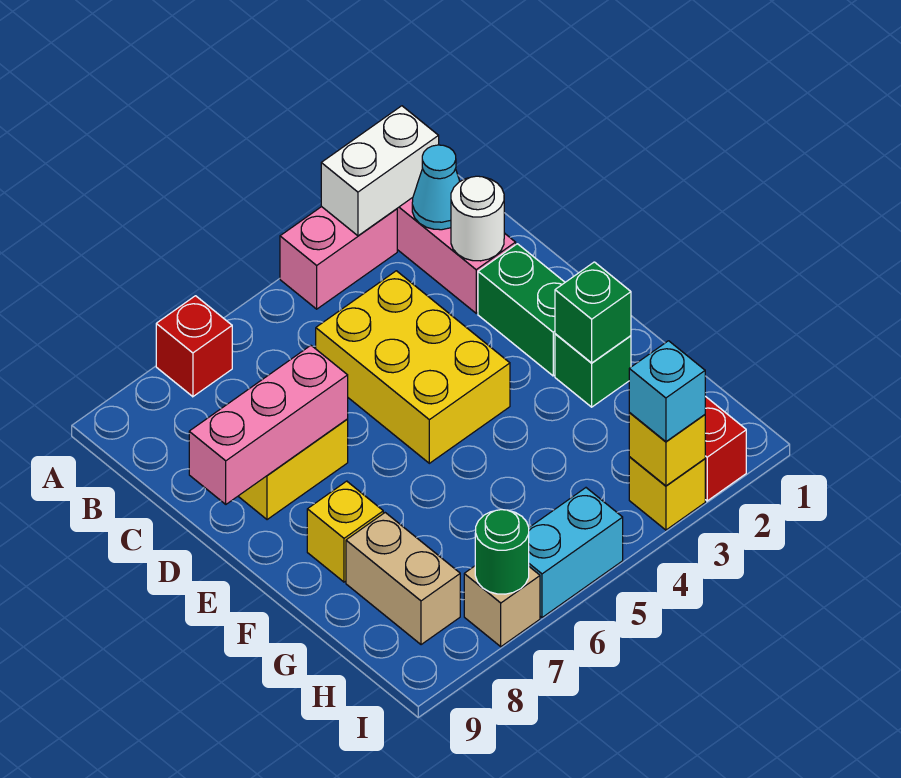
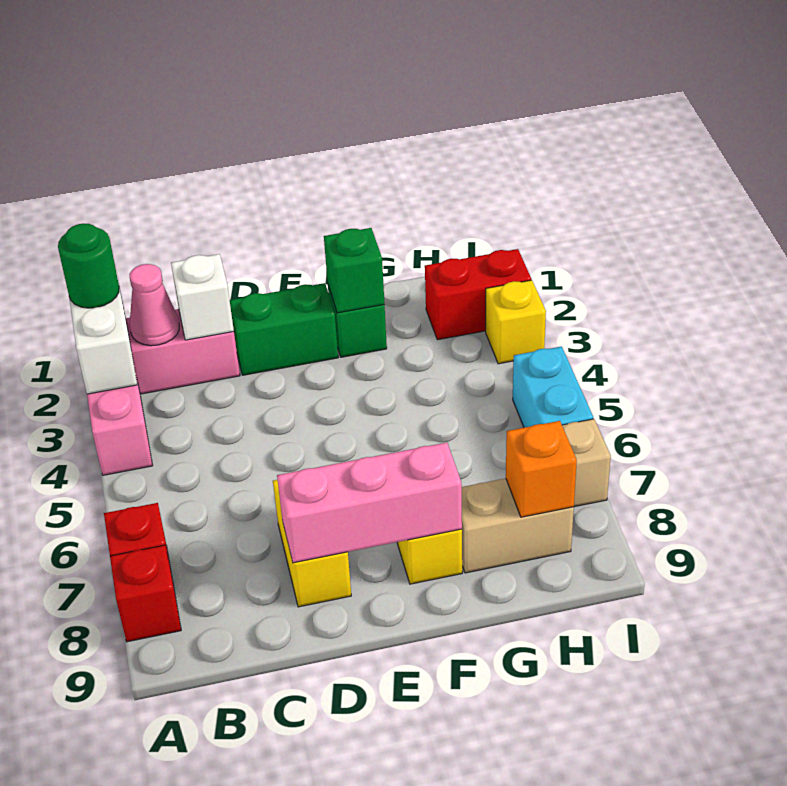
none -> red 1x1 brick [110,545,181,642]
cyan 1x1 cone [412,145,460,230] -> pink 1x1 cone [130,264,179,346]
white 1x1 round brick [451,176,504,261] -> white 1x1 brick [171,254,234,340]
yellow 2x3 brick [316,271,510,463] -> none
pink 1x3 brick [189,346,348,504] -> pink 1x3 brick turned to [277,443,462,563]
none -> orange 1x1 brick [506,421,577,517]
yellow 1x1 brick [629,413,705,486] -> none
cyan 1x1 brick [629,341,705,442] -> none
green 1x1 round brick [475,510,529,594] -> green 1x1 round brick moved to [58,223,119,308]

